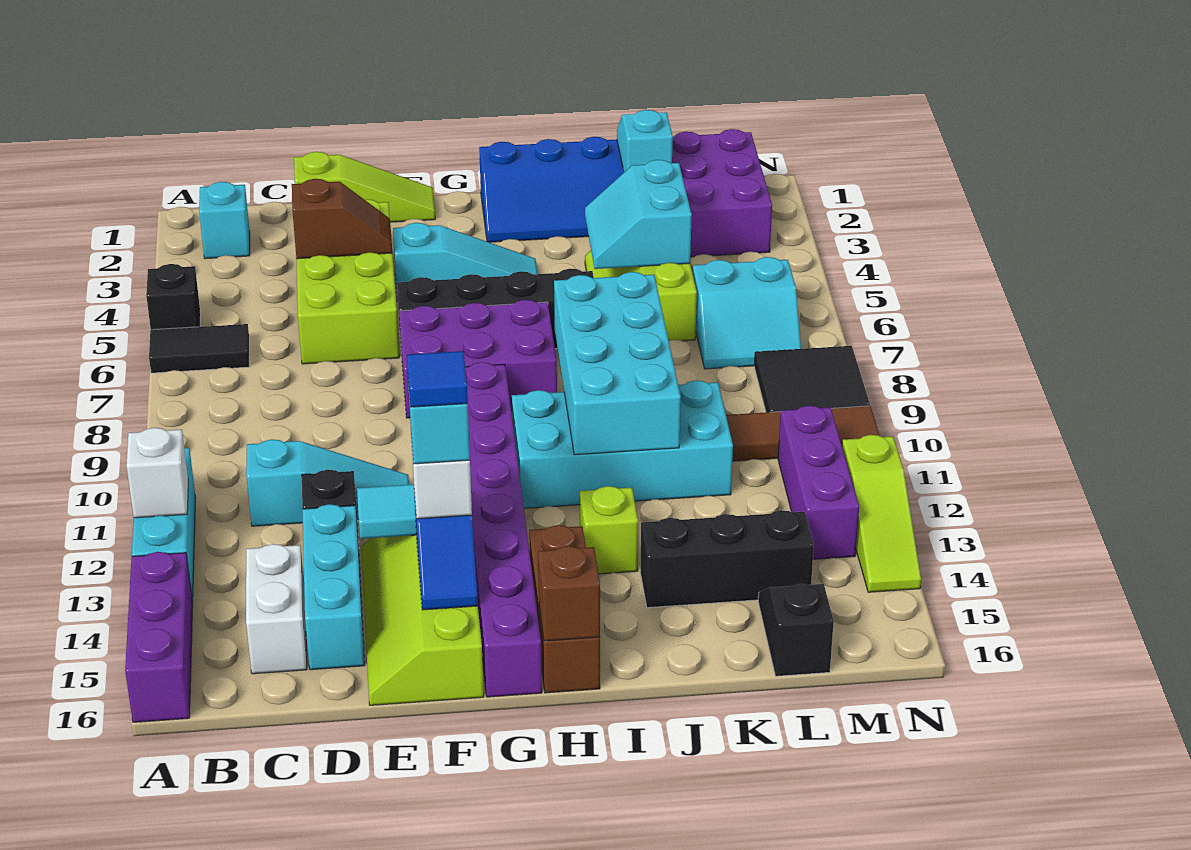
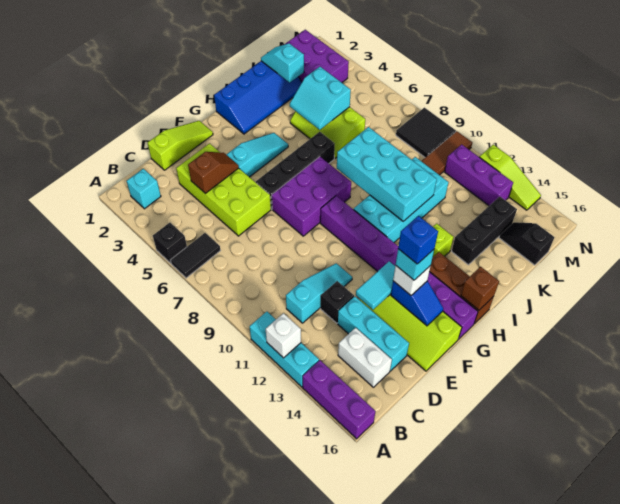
blue 1x1 tile [407,351,468,407] -> blue 1x1 brick [398,216,438,264]
cyan 2x2 slope [693,257,801,369] -> none

